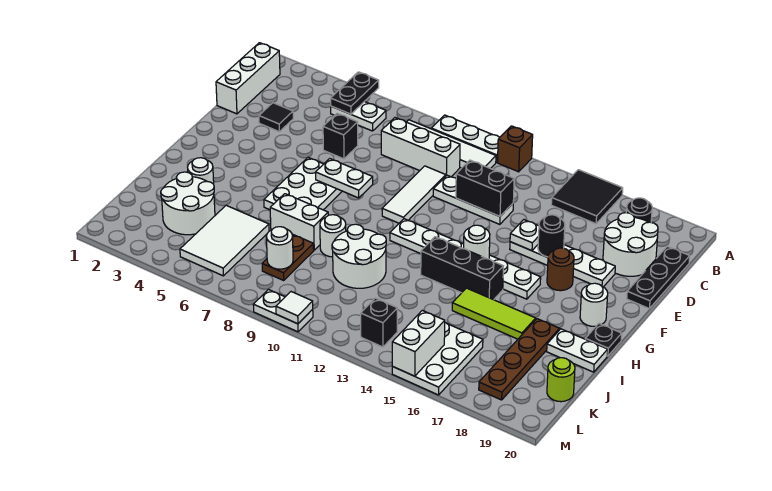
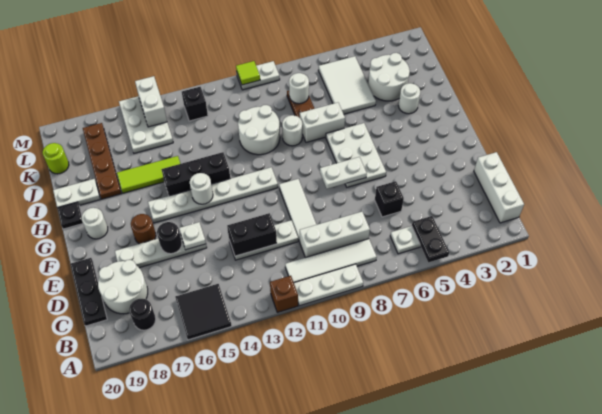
black 1x1 tile [259,103,293,131] -> none
white 1x1 tile [276,292,313,324] -> lime 1x1 tile [236,61,260,85]

